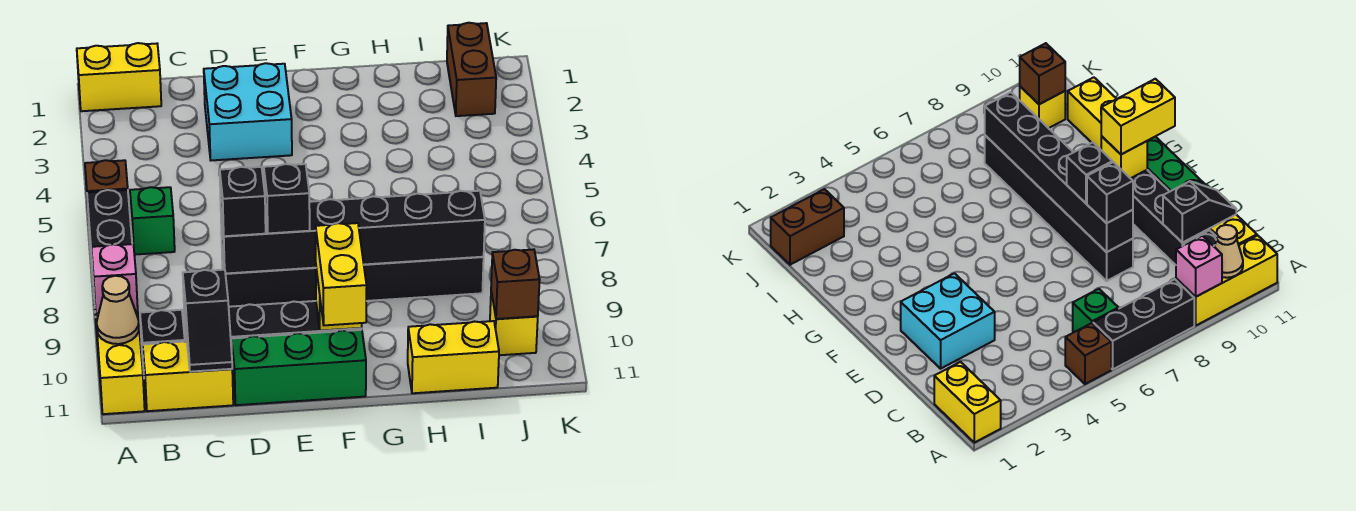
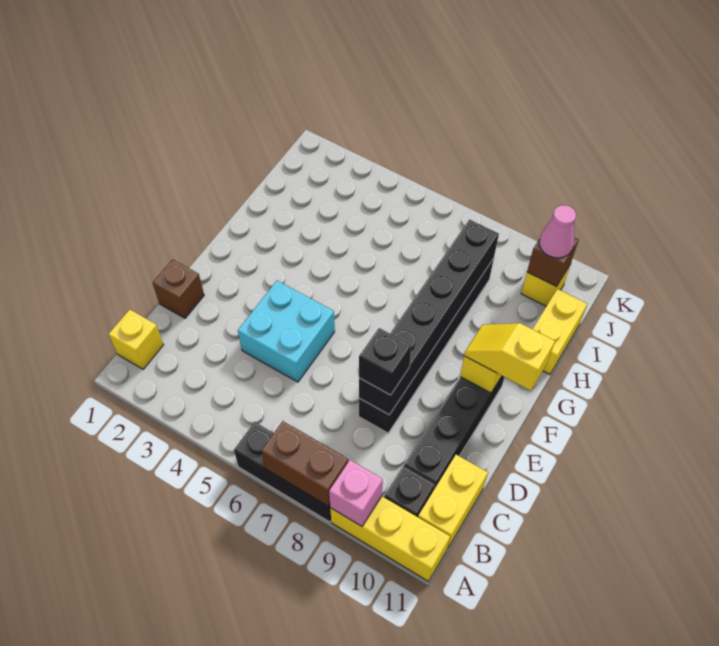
yellow 1x2 brick [77,43,161,111] -> yellow 1x1 brick [109,309,163,369]
brown 1x1 brick [85,160,128,219] -> brown 1x1 brick moved to [153,259,204,318]
tan 1x1 cone [97,276,139,344] -> none
green 1x1 brick [130,187,175,255] -> none
black 1x2 slope [183,269,232,372] -> none
cyan 2x2 brick [204,63,292,160] -> cyan 2x2 brick moved to [238,281,335,382]
green 1x3 brick [231,330,366,405] -> none
black 1x1 brick [264,164,310,233] -> none
yellow 1x2 brick [316,223,367,325] -> yellow 1x2 slope [464,323,555,391]
brown 1x2 brick [447,23,496,116] -> brown 1x2 brick moved to [261,421,348,506]
none -> pink 1x1 cone [539,205,576,258]

